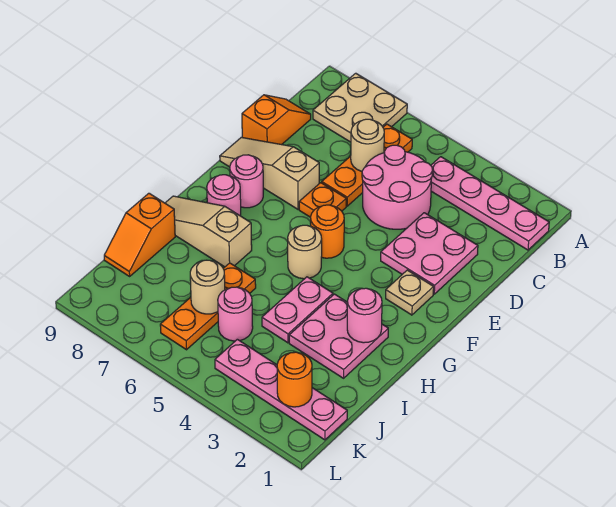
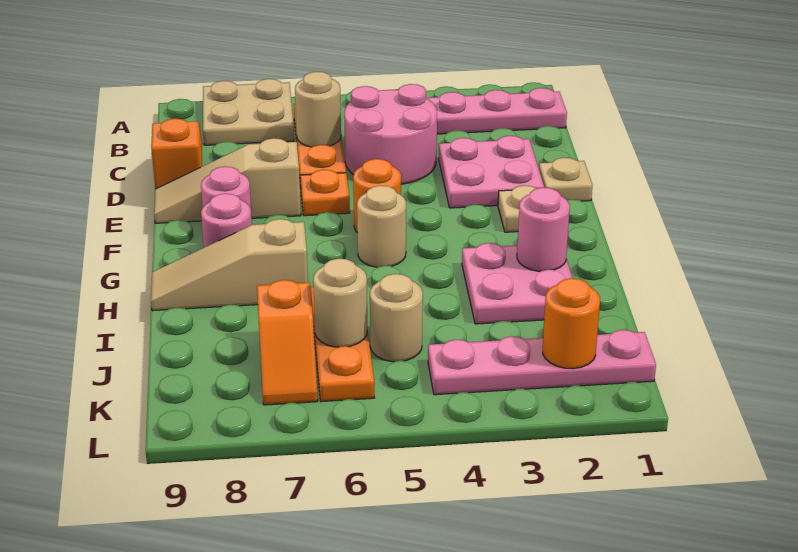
none -> tan 1x1 plate [539,158,593,201]
pink 1x2 plate [262,277,333,343] -> none
orange 1x2 slope [104,193,175,276] -> orange 1x2 slope moved to [257,280,318,405]
pink 1x1 round brick [218,287,253,341] -> tan 1x1 round brick [370,274,423,362]

